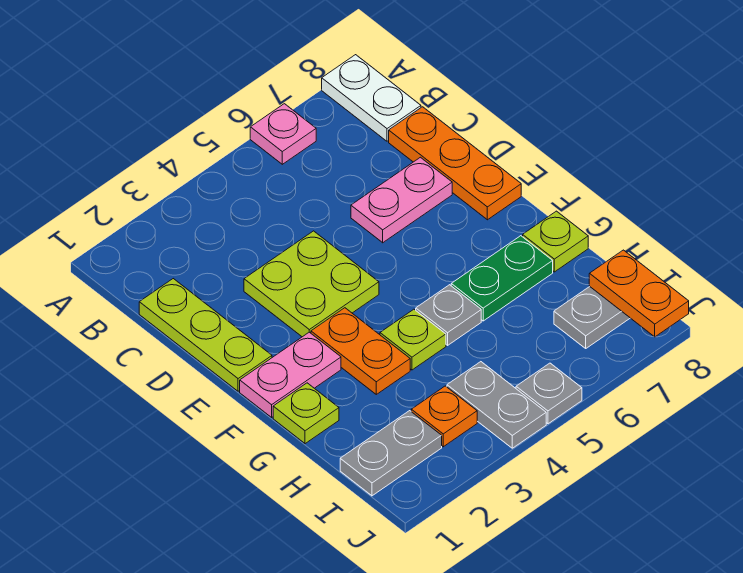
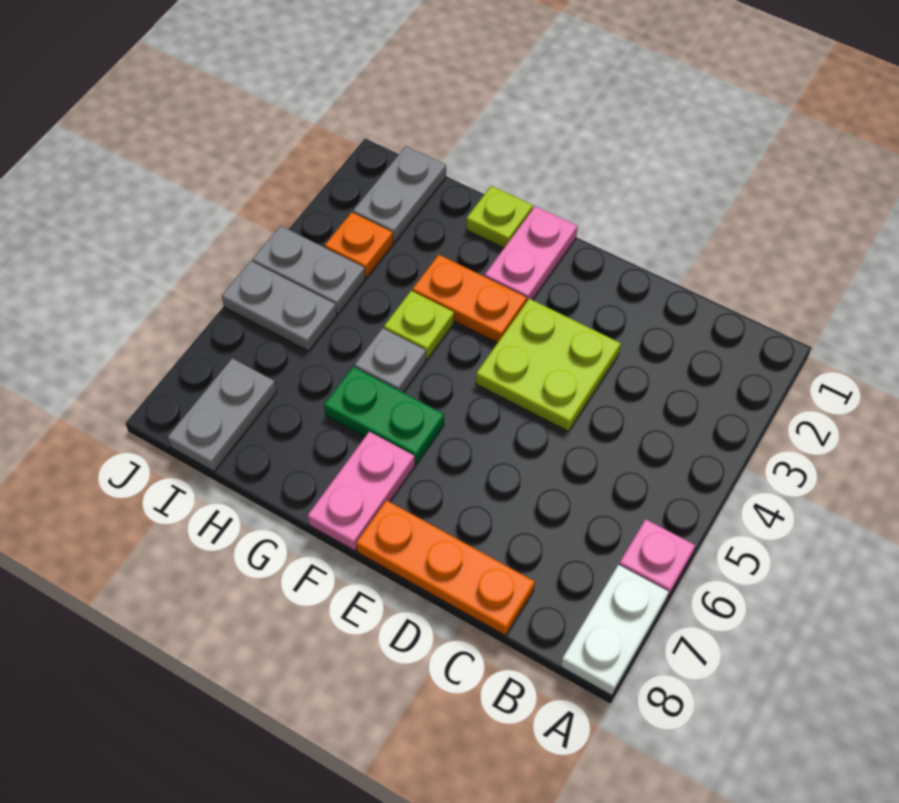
white 1x2 plate [322,55,421,141] -> white 1x2 plate turned to [561,565,669,696]
lime 1x3 plate [139,279,272,391] -> none
pink 1x2 plate [351,157,452,243] -> pink 1x2 plate moved to [308,432,415,551]
green 1x2 plate [451,236,553,321] -> green 1x2 plate turned to [324,367,444,464]
lime 1x1 plate [523,211,588,272] -> none
orange 1x2 plate [589,250,689,337] -> none
grey 1x1 plate [516,363,582,424] -> grey 1x2 plate [222,261,337,351]

